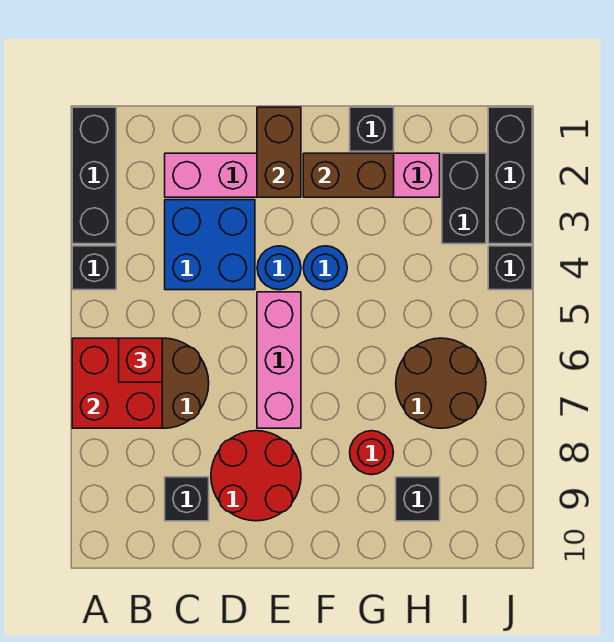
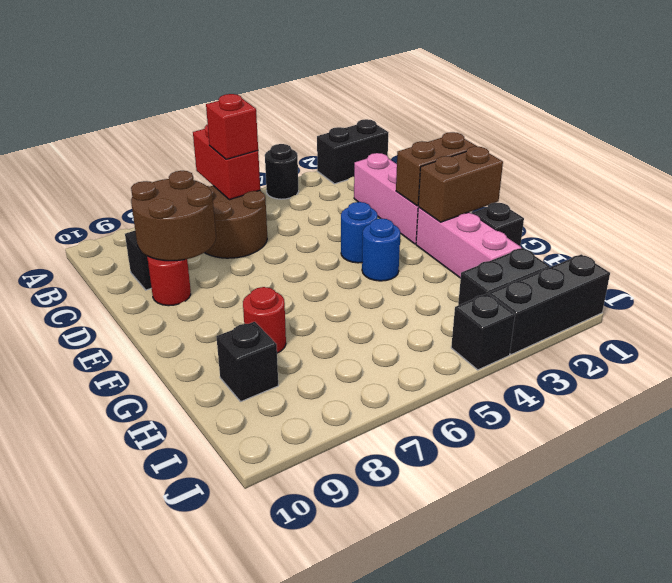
black 1x3 brick [72,107,116,244] -> black 1x2 brick [317,119,389,184]
black 1x1 brick [72,246,116,290] -> black 1x1 round brick [265,144,299,199]
red 2x2 brick [72,338,162,428] -> red 1x2 brick [193,124,260,200]
blue 2x2 brick [165,200,255,290] -> none
red 2x2 round brick [211,431,301,521] -> red 1x1 round brick [147,256,191,306]
pink 1x3 brick [257,292,301,428] -> none
brown 1x2 brick [303,153,394,197] -> brown 1x2 brick turned to [418,146,503,222]
brown 2x2 round brick [396,338,486,428] -> brown 2x2 round brick moved to [131,171,216,261]

